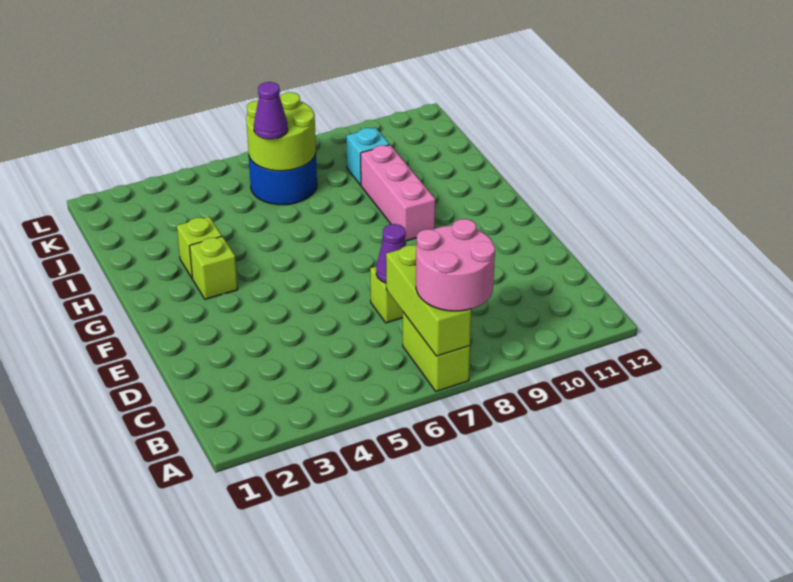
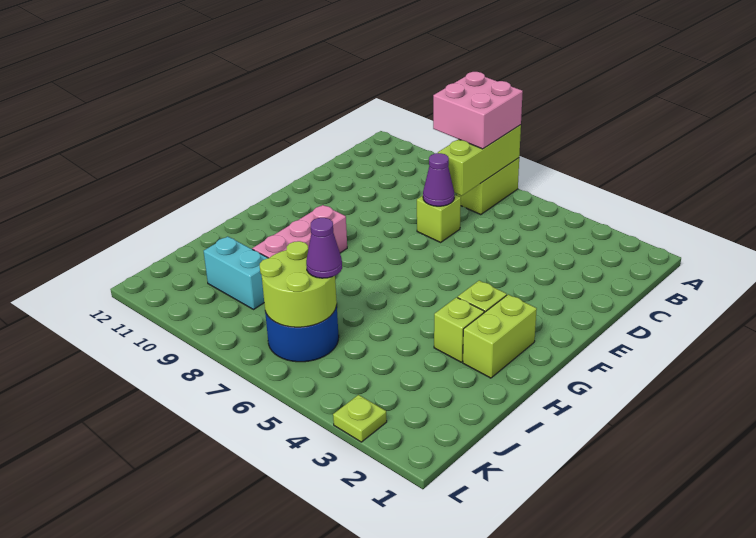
pink 2x2 round brick [416,219,495,311] -> pink 2x2 brick [433,72,523,149]
none -> lime 1x2 brick [463,294,537,378]
cyan 1x1 brick [346,127,390,185] -> cyan 1x2 brick [204,236,268,309]
none -> lime 1x1 plate [333,395,387,442]

